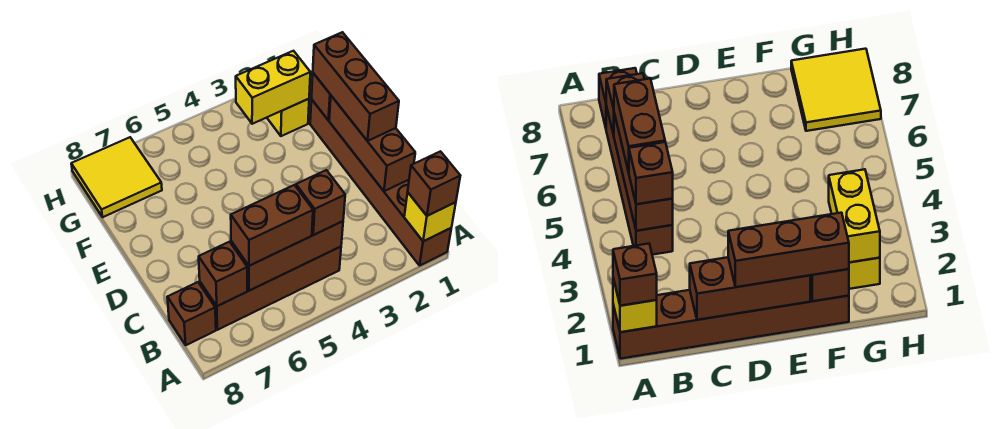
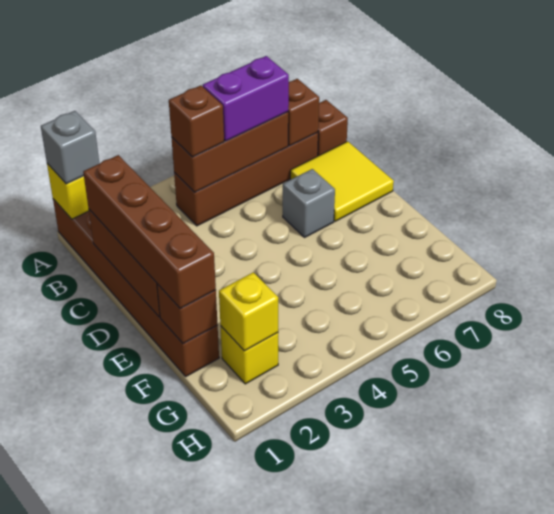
brown 1x1 brick [408,151,460,216] -> grey 1x1 brick [41,111,100,184]
brown 1x2 brick [231,185,313,266] -> purple 1x2 brick [203,56,289,141]
brown 1x3 brick [313,32,399,141] -> brown 1x4 brick [83,155,216,309]
none -> grey 1x1 brick [283,169,335,237]
yellow 1x2 brick [236,51,310,124] -> yellow 1x1 brick [219,272,278,351]
yellow 2x2 tile [71,137,162,217] -> yellow 2x2 tile moved to [290,141,394,221]

